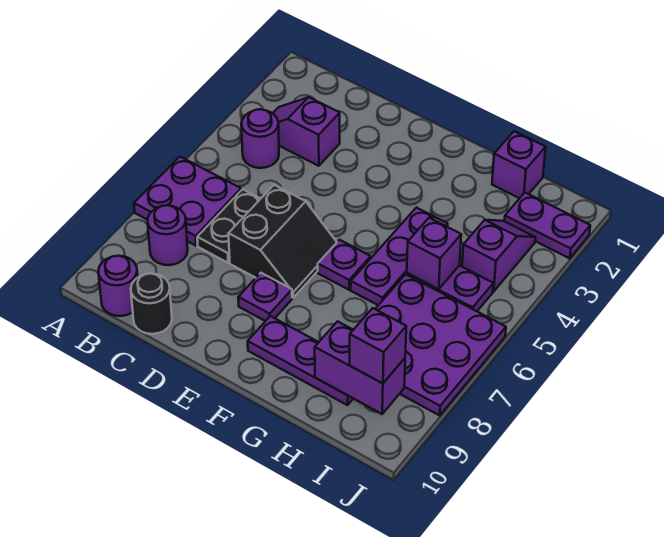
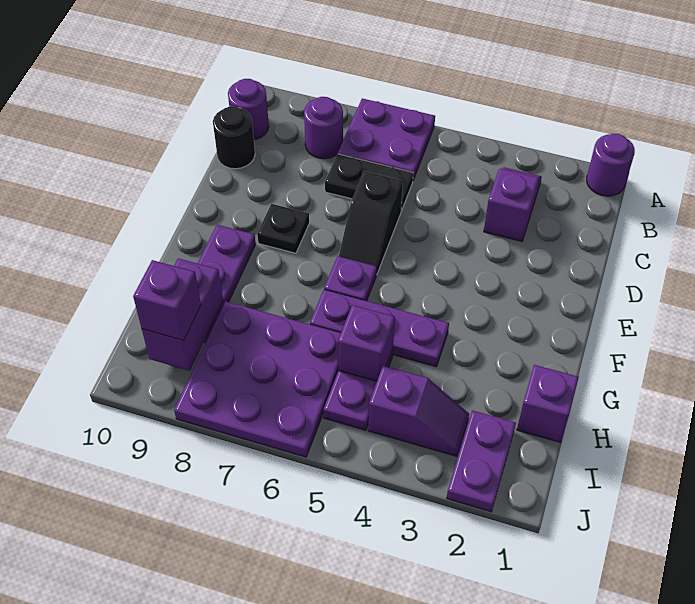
purple 1x1 round brick [241,109,279,168] -> purple 1x1 round brick moved to [587,134,635,196]
black 2x2 slope [228,185,337,298] -> black 1x2 slope [339,171,403,275]
purple 1x1 plate [238,273,292,321] -> black 1x1 plate [257,204,309,253]

